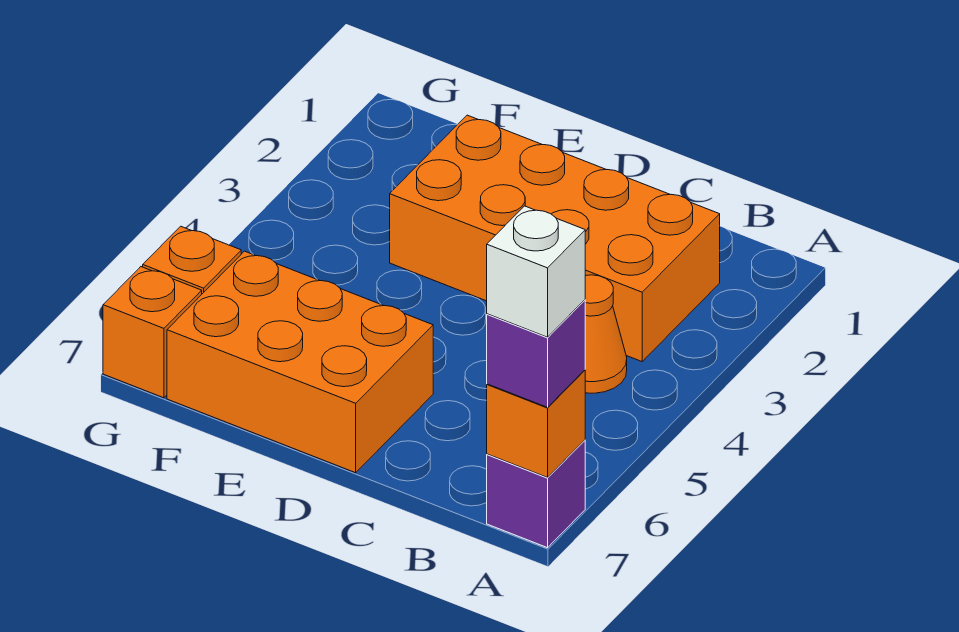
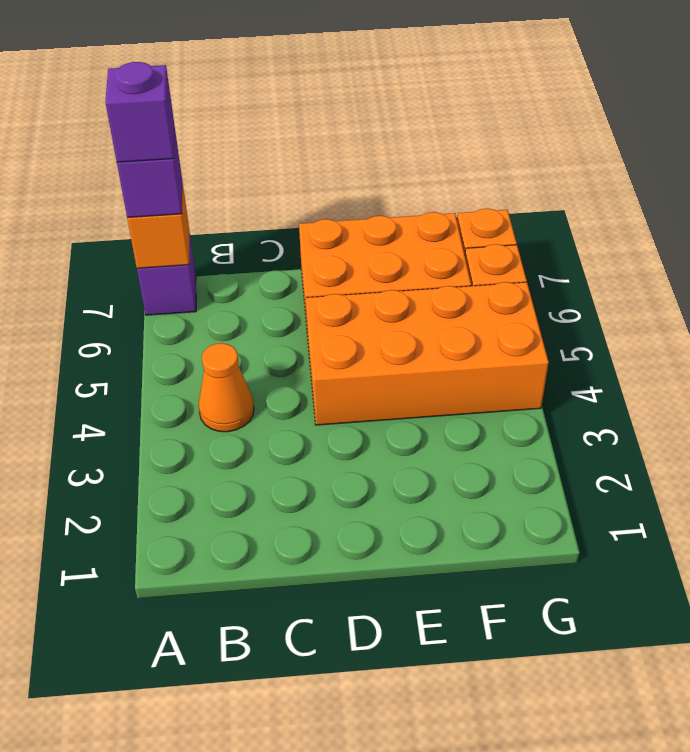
white 1x1 brick [487,206,585,337] -> purple 1x1 brick [105,62,174,162]
orange 2x4 brick [390,115,720,361] -> orange 2x4 brick moved to [306,282,549,425]

